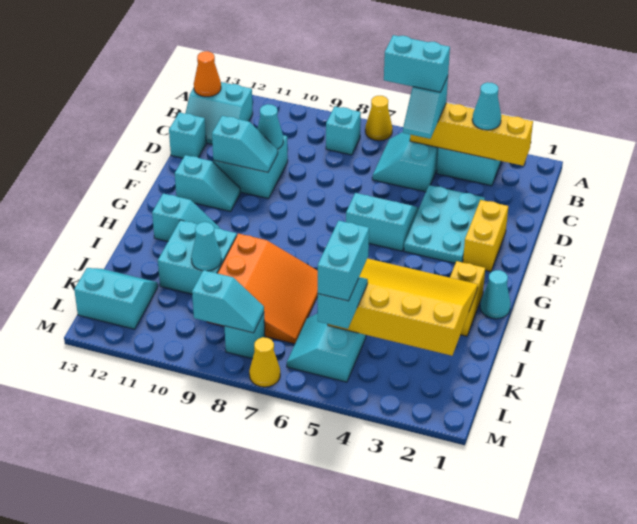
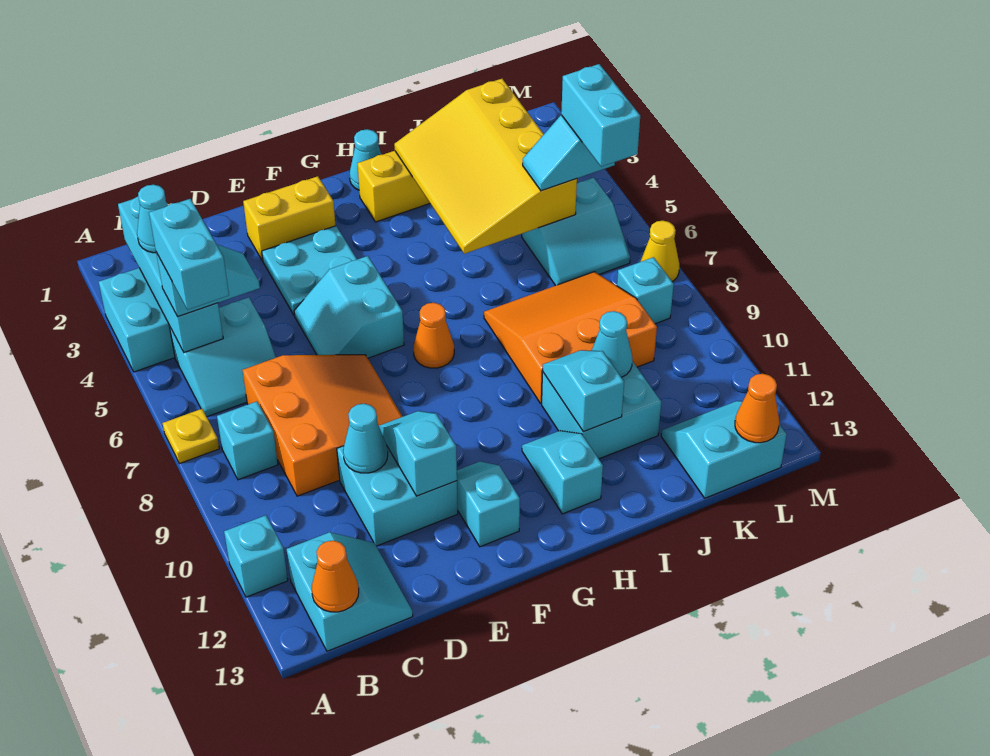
yellow 1x1 cone [365,96,393,141] -> yellow 1x1 plate [163,409,219,464]
yellow 1x4 brick [410,103,533,166] -> cyan 1x4 brick [118,197,223,352]
none -> orange 3x3 slope [243,355,403,496]
cyan 2x3 plate [404,185,485,263] -> cyan 2x2 plate [262,226,357,315]
cyan 1x1 brick [169,112,206,158] -> cyan 1x1 brick moved to [224,515,288,597]
none -> orange 1x1 cone [413,303,454,368]
cyan 1x2 brick [318,221,369,301] -> cyan 1x2 brick turned to [561,64,640,167]
cyan 2x2 slope [74,268,158,329] -> cyan 2x2 slope turned to [661,401,787,498]
cyan 1x2 slope [192,270,264,333] -> cyan 1x2 slope moved to [543,350,624,432]
none -> orange 1x1 cone [735,374,779,443]

